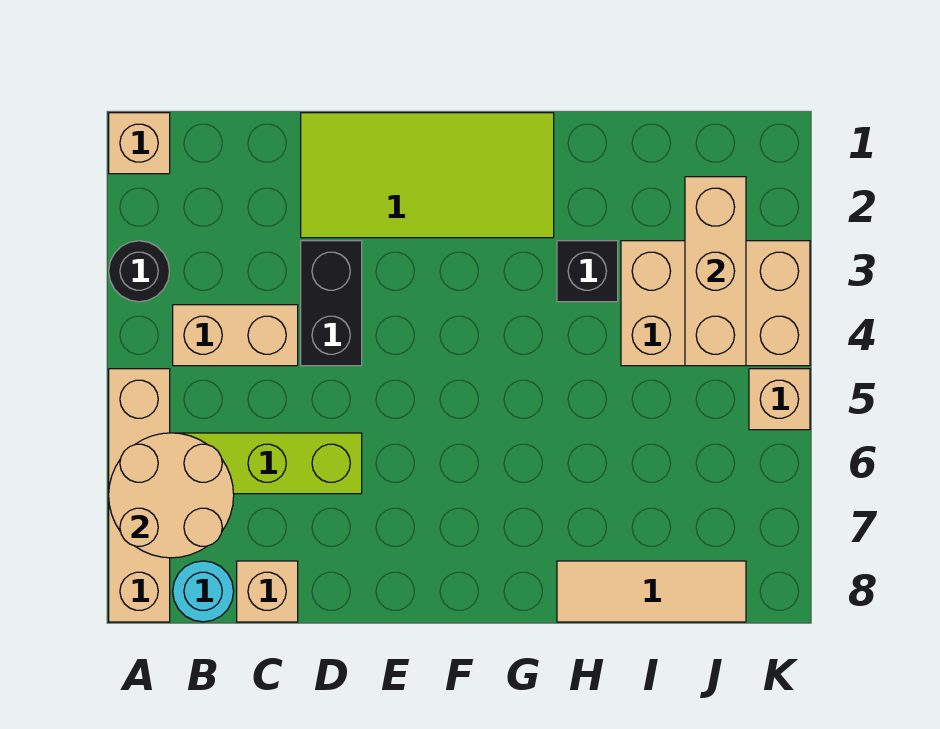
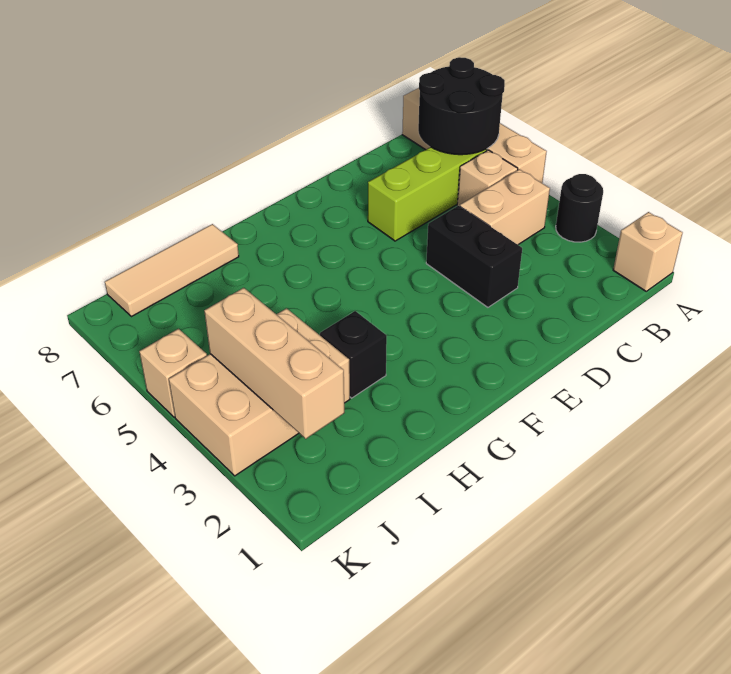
tan 2x2 round brick [109,433,234,558] -> black 2x2 round brick [418,57,505,155]
cyan 1x1 round brick [173,561,234,622] -> none
tan 1x1 brick [237,561,298,622] -> tan 1x1 brick moved to [457,150,518,206]
lime 2x4 tile [301,113,554,238] -> none

